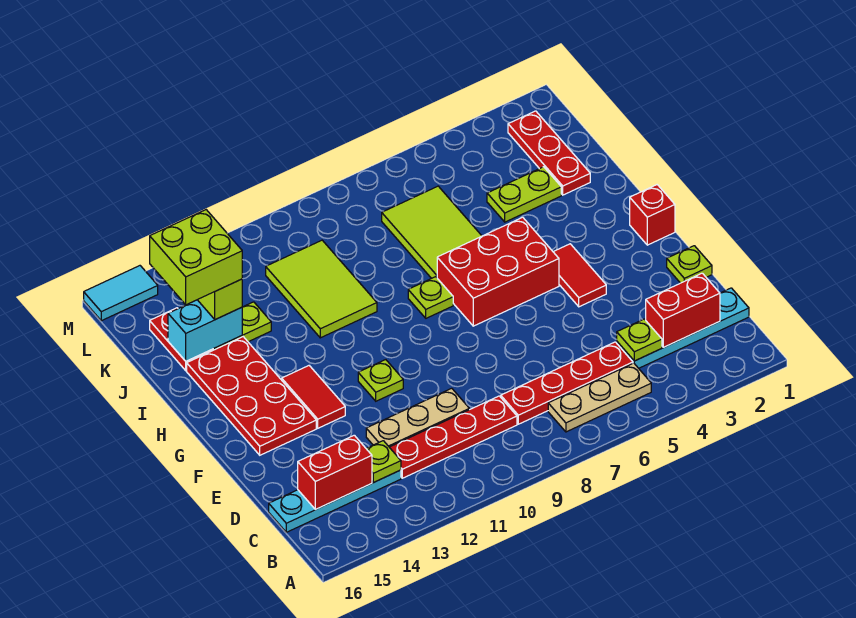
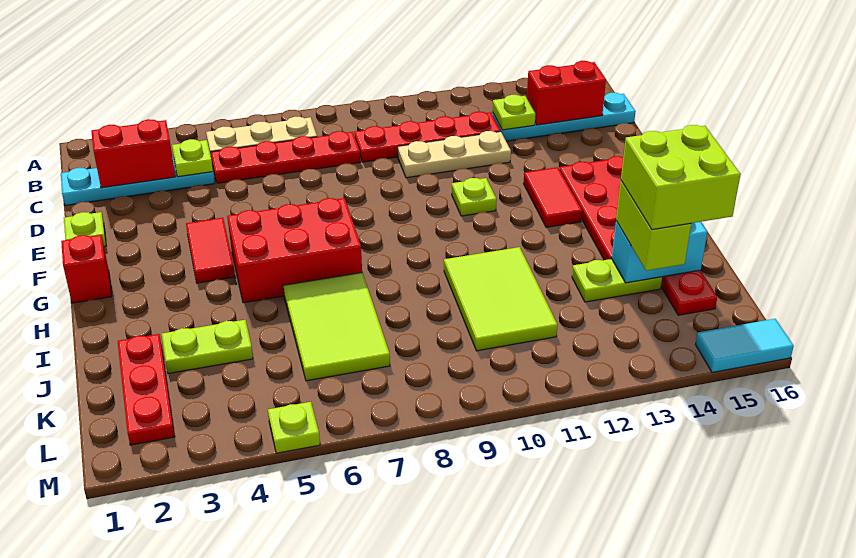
lime 1x1 plate [408,277,453,318] -> lime 1x1 plate moved to [268,402,320,453]

